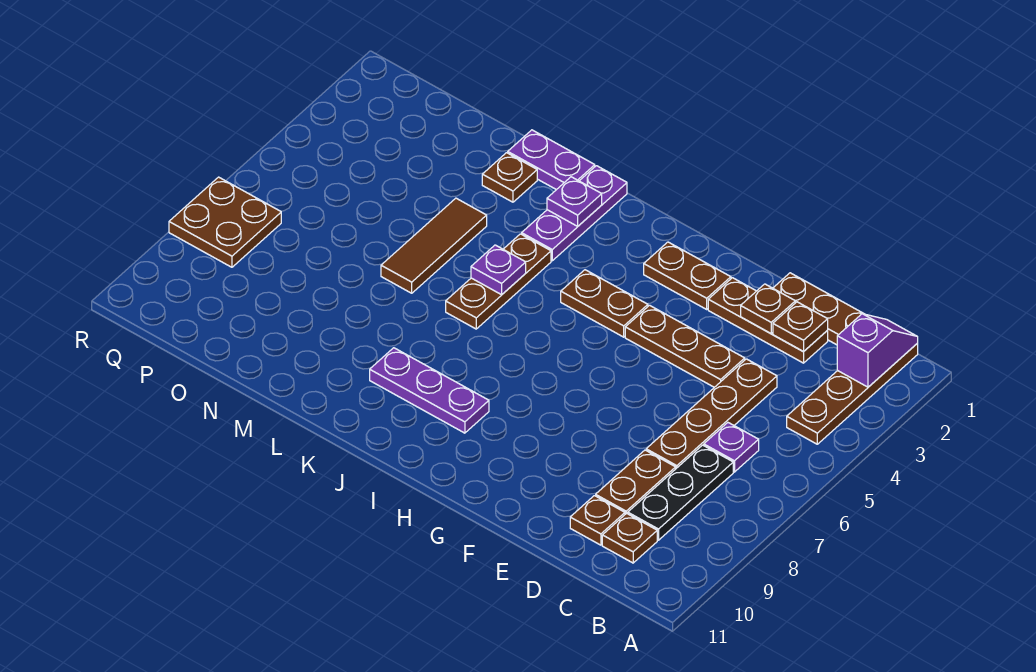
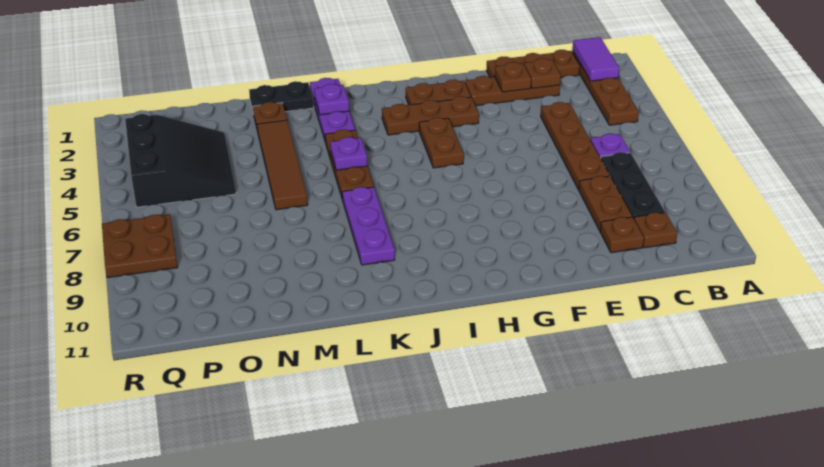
purple 1x2 slope [837,314,918,387] -> purple 1x2 tile [573,37,619,81]
brown 1x3 plate [625,305,745,387] -> brown 1x3 plate moved to [382,96,479,135]
brown 1x2 plate [561,270,648,337] -> brown 1x2 plate turned to [419,118,464,168]
purple 1x3 plate [370,348,489,433] -> purple 1x3 plate turned to [342,187,395,265]
purple 1x2 plate [508,130,595,190] -> black 1x2 plate [249,81,314,114]
brown 1x3 tile [381,198,487,293] -> brown 1x4 tile [257,120,308,210]
none -> black 3x3 slope [125,114,236,207]

